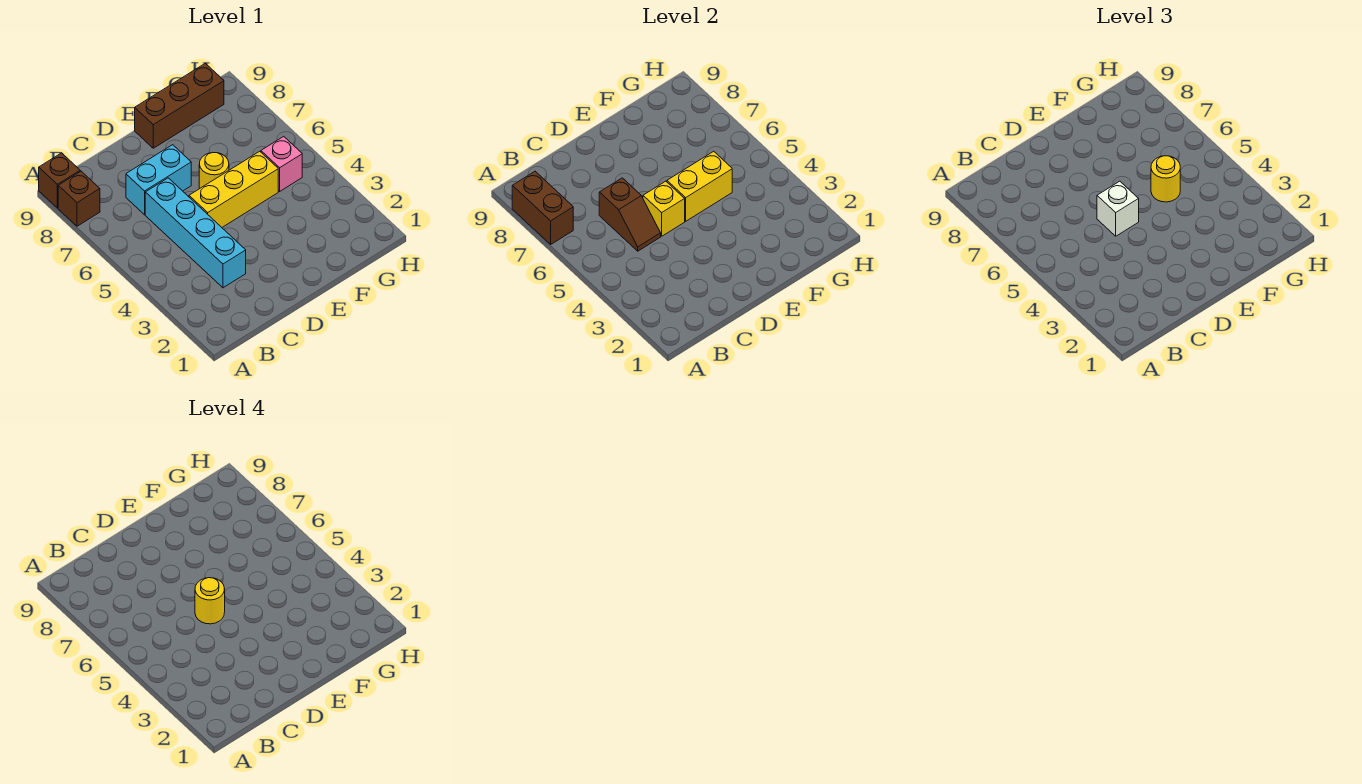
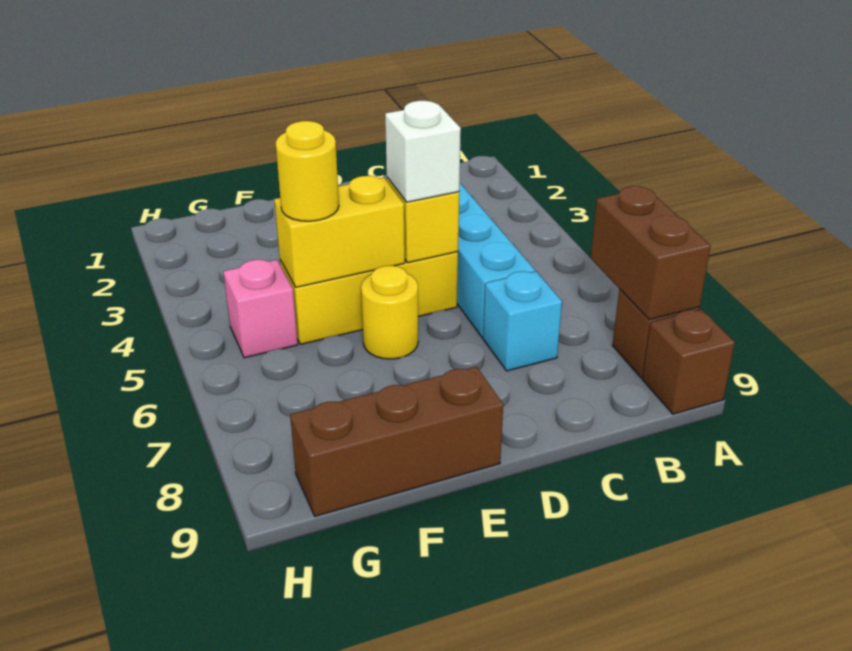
brown 1x2 slope [599,178,661,251] -> none
cyan 1x2 brick [126,145,191,215] -> cyan 1x1 brick [483,271,562,371]
yellow 1x1 round brick [195,578,225,624] -> none

